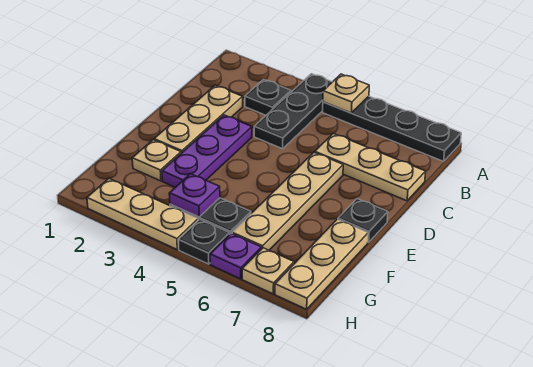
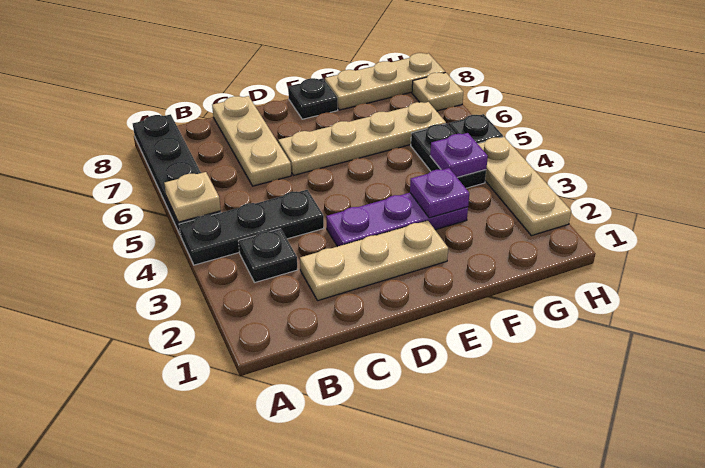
tan 1x1 plate [132,140,181,181] -> none
purple 1x1 plate [210,234,262,279] -> purple 1x1 plate moved to [410,168,469,218]

